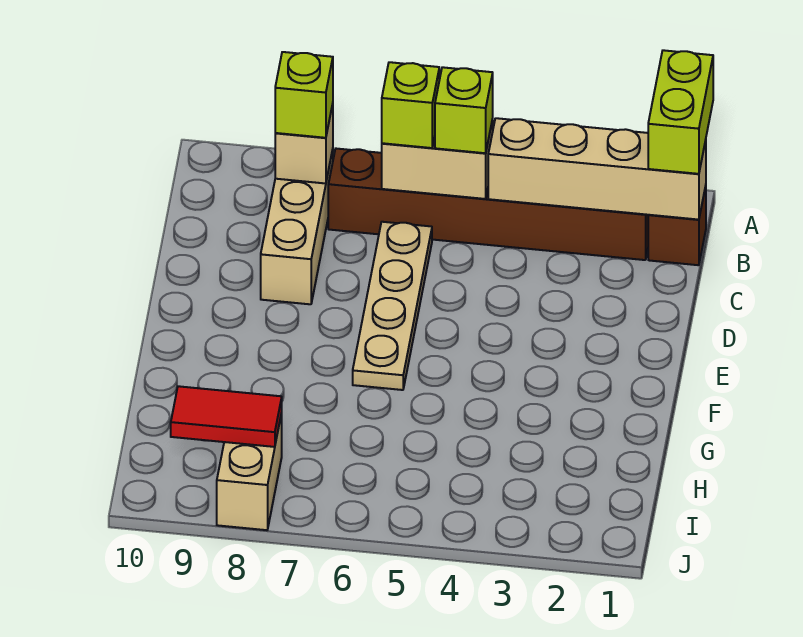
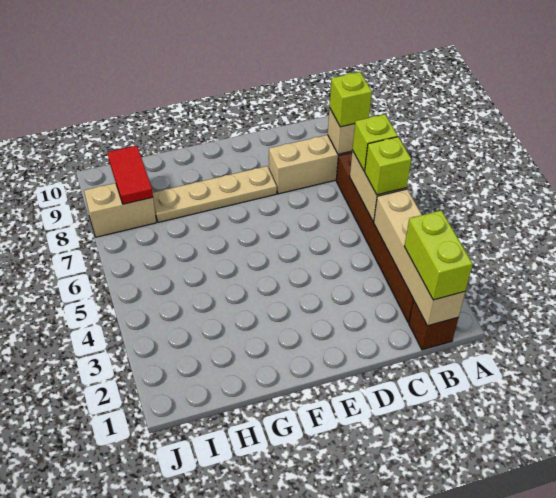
lime 1x2 brick [648,50,713,174] -> lime 1x2 brick turned to [404,210,473,300]
tan 1x4 plate [353,222,432,390] -> tan 1x4 plate moved to [153,166,277,222]

